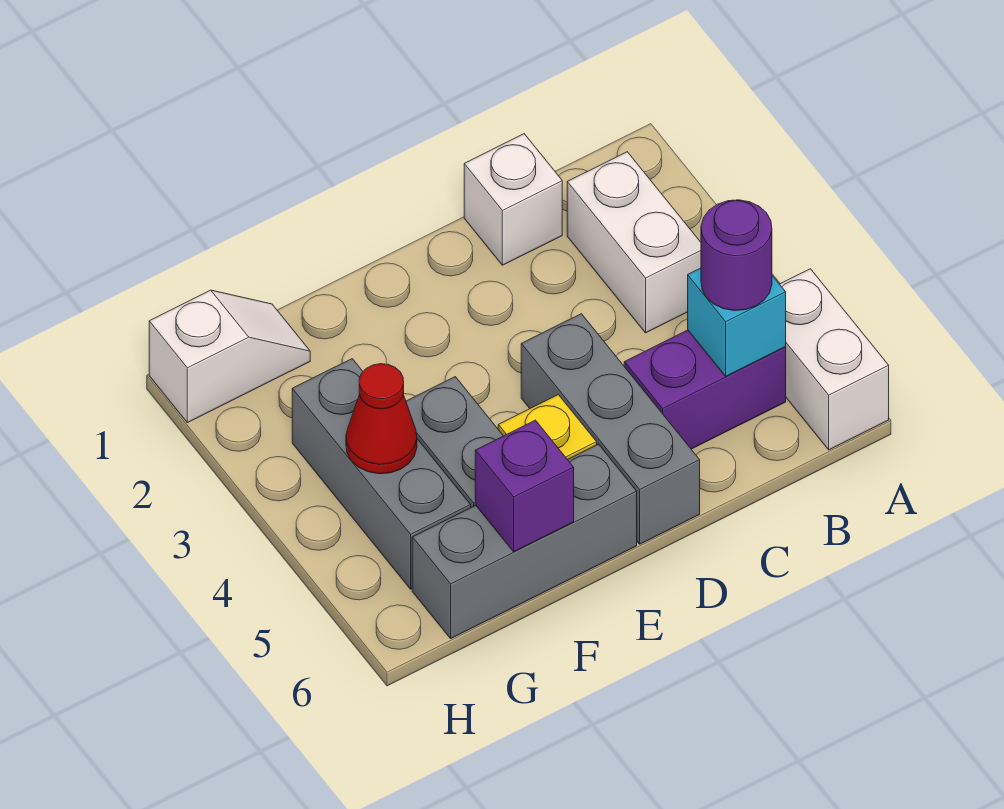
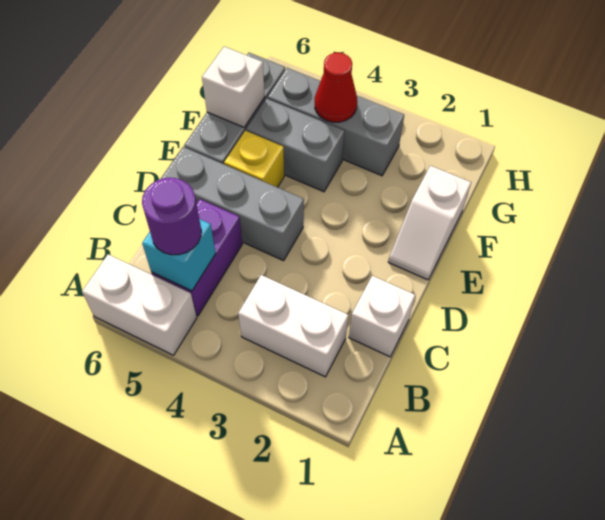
purple 1x1 brick [475,420,574,552] -> white 1x1 brick [202,47,265,127]
white 1x2 slope [149,290,310,423] -> white 1x2 slope moved to [388,166,471,280]

